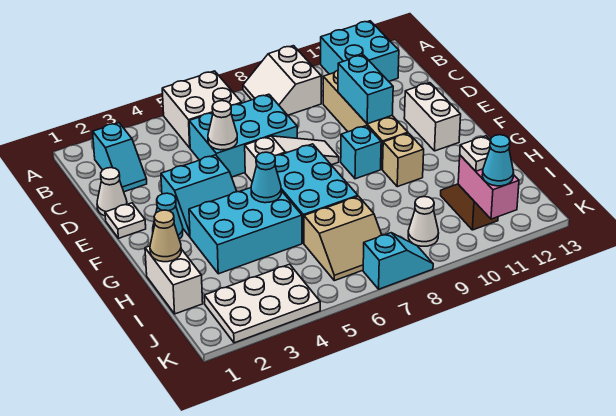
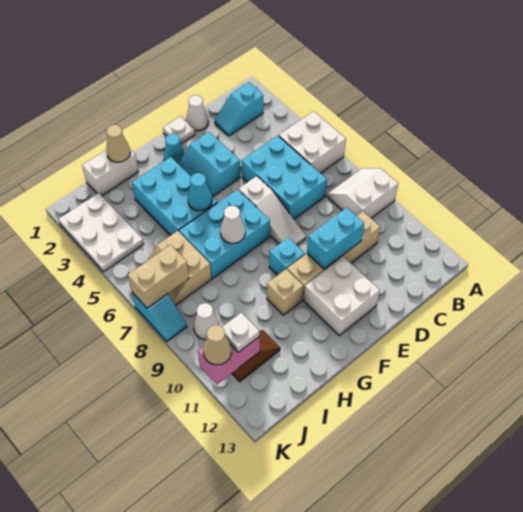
cyan 2x2 brick [321,21,399,81] -> none
white 1x1 cone [208,101,237,150] -> white 1x1 cone moved to [220,206,245,243]
white 1x2 brick [404,83,461,151] -> white 2x2 brick [304,256,380,336]
none -> tan 1x2 brick [128,245,189,308]
cyan 1x1 cone [482,135,514,186] -> tan 1x1 cone [203,325,231,365]

